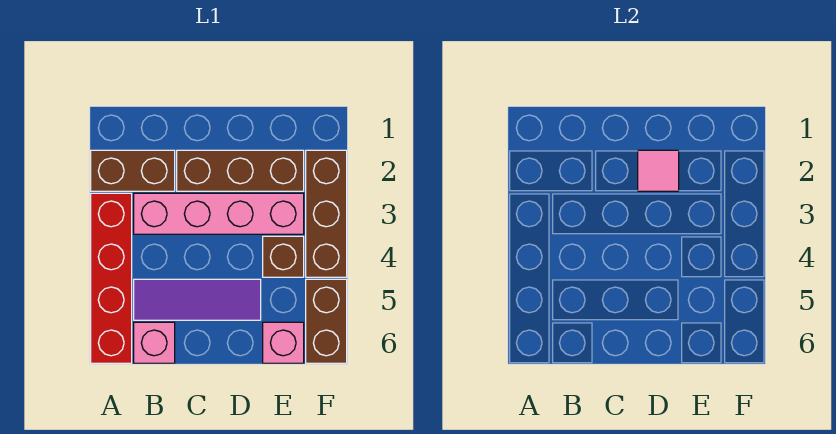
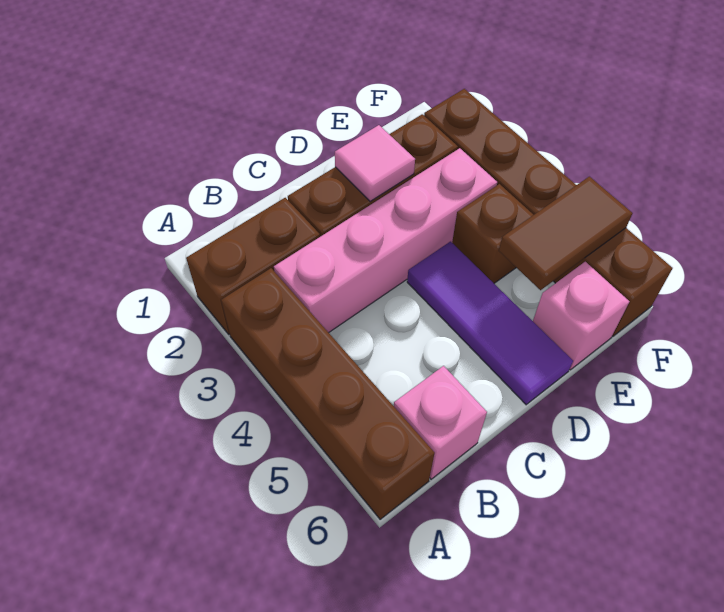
red 1x4 brick [91,193,132,363] -> brown 1x4 brick [221,268,435,519]
purple 1x3 tile [134,279,261,320] -> purple 1x3 tile turned to [407,242,573,405]
none -> brown 1x2 tile [499,177,632,290]

